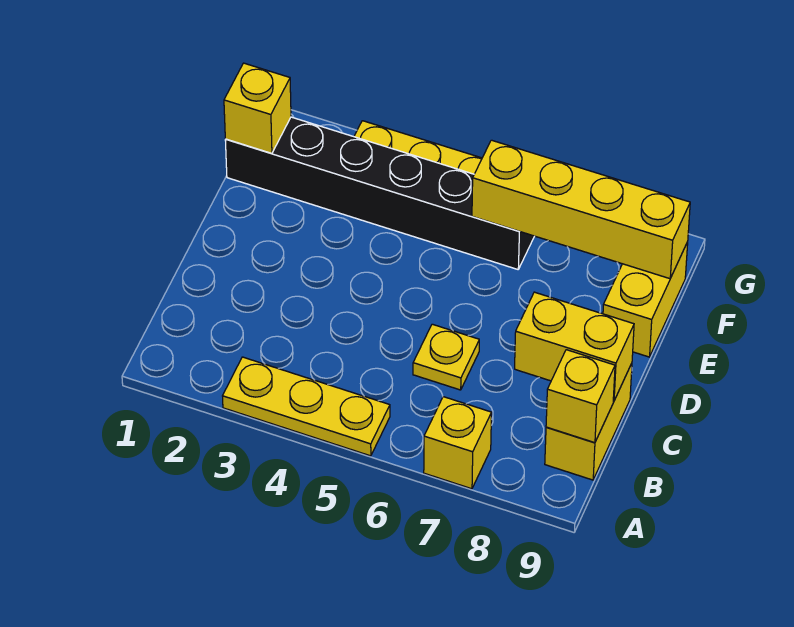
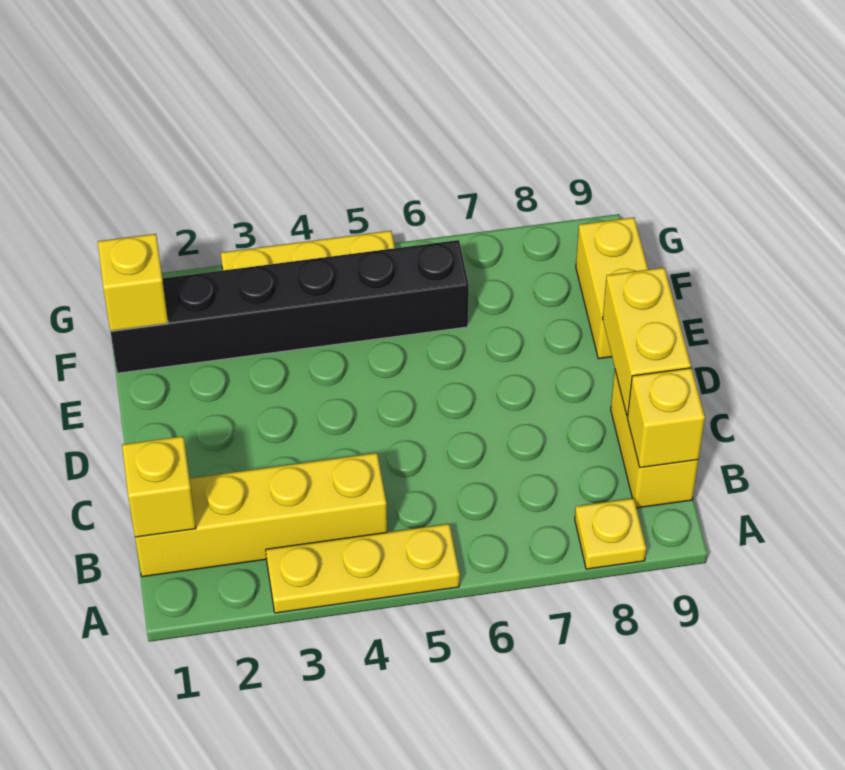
yellow 1x1 brick [424,397,492,489] -> yellow 1x1 brick moved to [122,436,196,537]
yellow 1x1 plate [413,324,479,390] -> yellow 1x1 plate moved to [575,498,646,569]
yellow 1x2 brick [515,292,634,401] -> yellow 1x2 brick turned to [603,268,691,416]
yellow 1x4 brick [472,140,690,279] -> yellow 1x4 brick moved to [135,453,387,577]

